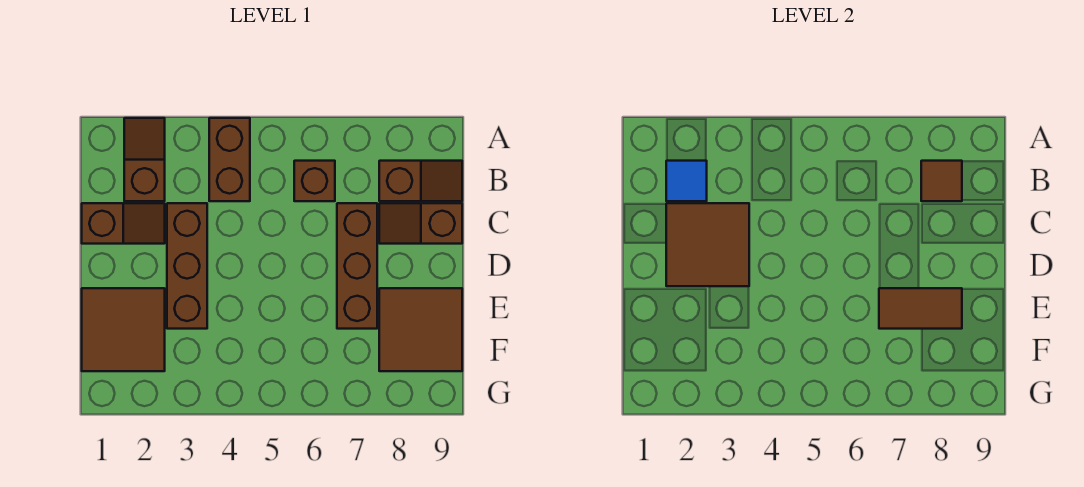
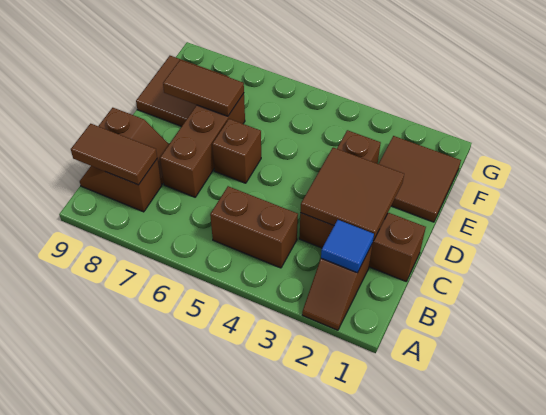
brown 1x2 brick [209,118,250,201] -> brown 1x2 brick turned to [210,186,298,268]
brown 1x1 brick [294,161,335,201] -> brown 1x1 brick moved to [212,119,261,183]
brown 1x1 tile [921,161,962,201] -> brown 1x2 tile [71,124,157,185]

